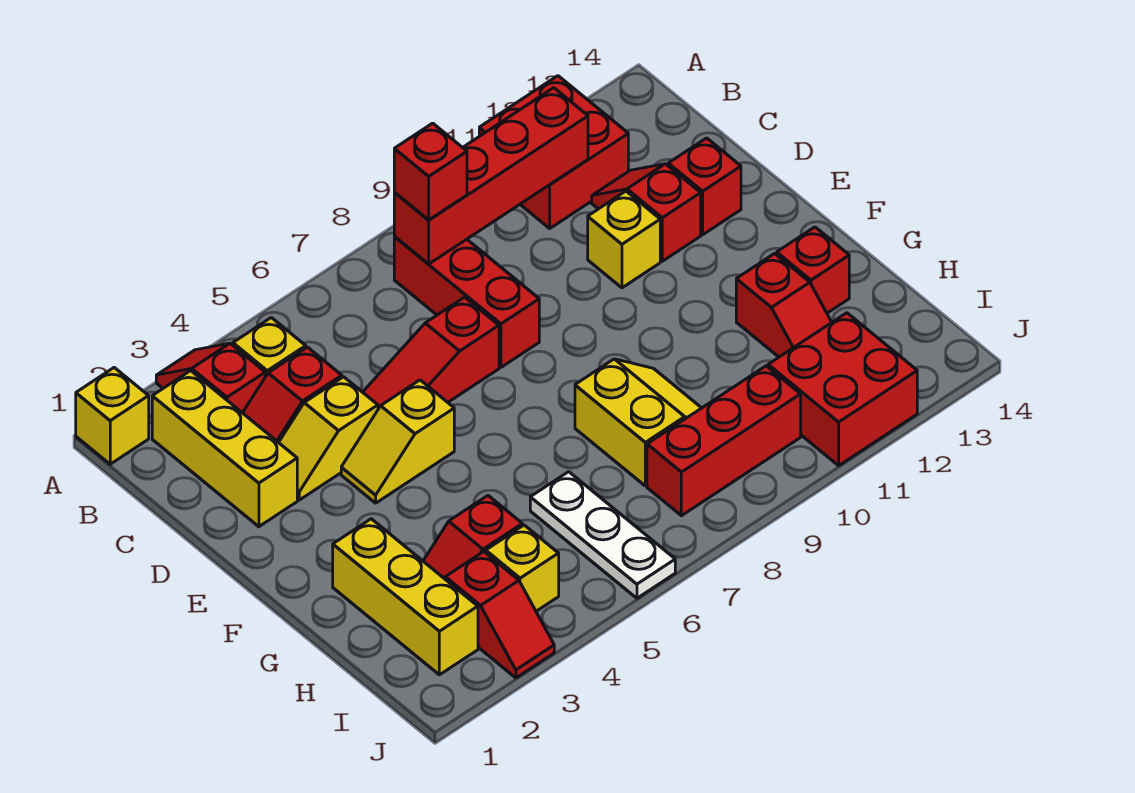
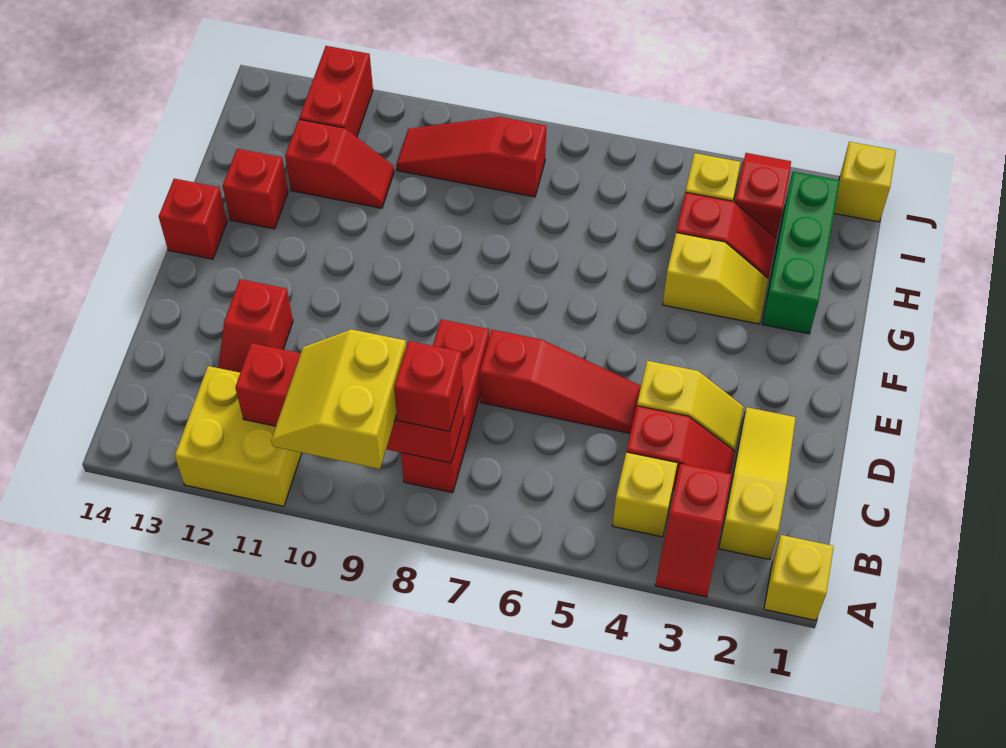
red 2x2 brick [479,76,628,228] -> yellow 2x2 brick [175,366,302,506]
yellow 1x3 brick [152,371,297,527] -> yellow 1x3 slope [719,407,796,560]
yellow 1x1 brick [588,191,660,288] -> yellow 1x1 brick moved to [834,142,896,222]
red 1x1 brick [668,138,741,235] -> red 1x1 brick moved to [159,179,227,259]
yellow 1x2 slope [341,380,454,503] -> yellow 1x2 slope moved to [662,233,768,324]
yellow 1x3 brick [333,519,478,675] -> green 1x3 brick [762,172,840,334]
yellow 2x2 slope [575,359,701,486] -> yellow 2x2 slope moved to [271,329,406,469]
red 1x2 slope [736,253,832,357] -> red 1x2 slope turned to [285,119,394,208]
white 1x3 plate [530,472,675,598] -> none
red 1x3 brick [647,366,801,516] -> red 1x3 slope [396,117,546,197]
red 2x2 brick [768,313,917,466] -> red 1x2 brick [299,46,373,137]

